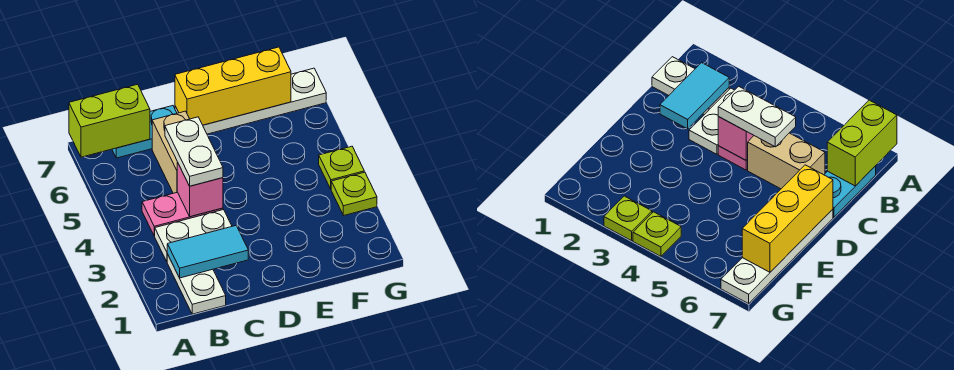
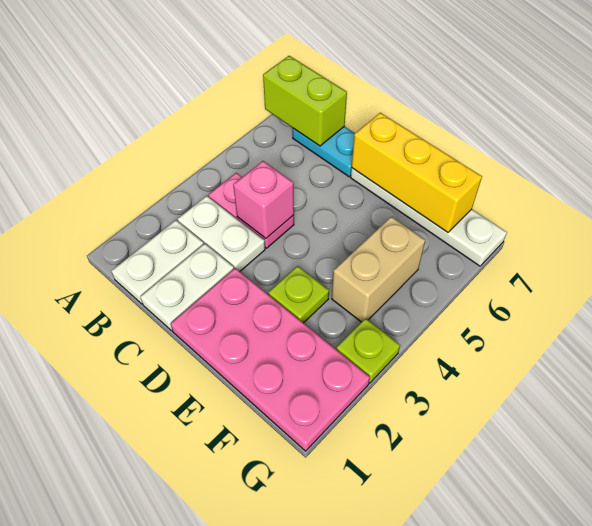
cyan 1x2 tile [167,226,248,278] -> none
white 1x2 plate [165,117,223,186] -> white 1x2 plate moved to [140,244,234,331]
tan 1x2 brick [152,111,189,193] -> tan 1x2 brick moved to [332,217,425,322]
none -> pink 2x4 plate [171,268,370,451]
lime 1x1 plate [319,146,364,189] -> lime 1x1 plate moved to [268,266,329,323]

